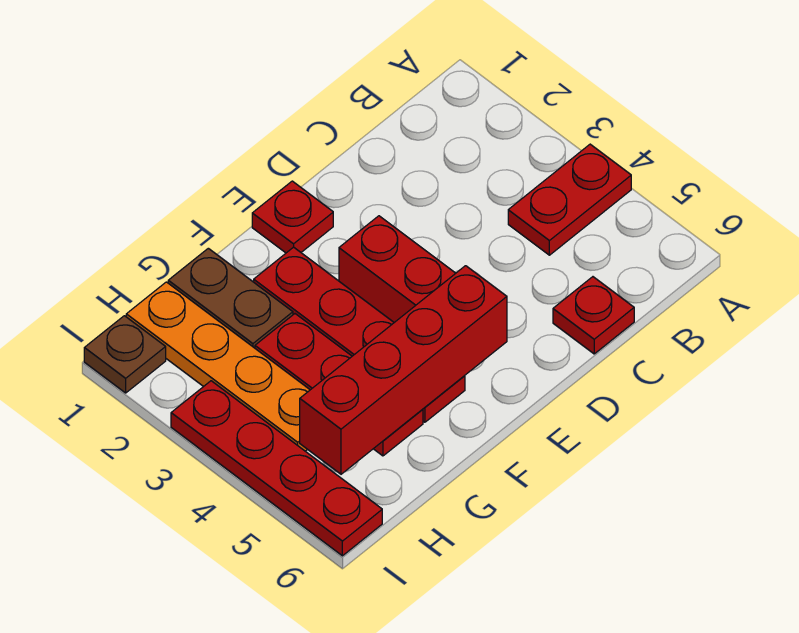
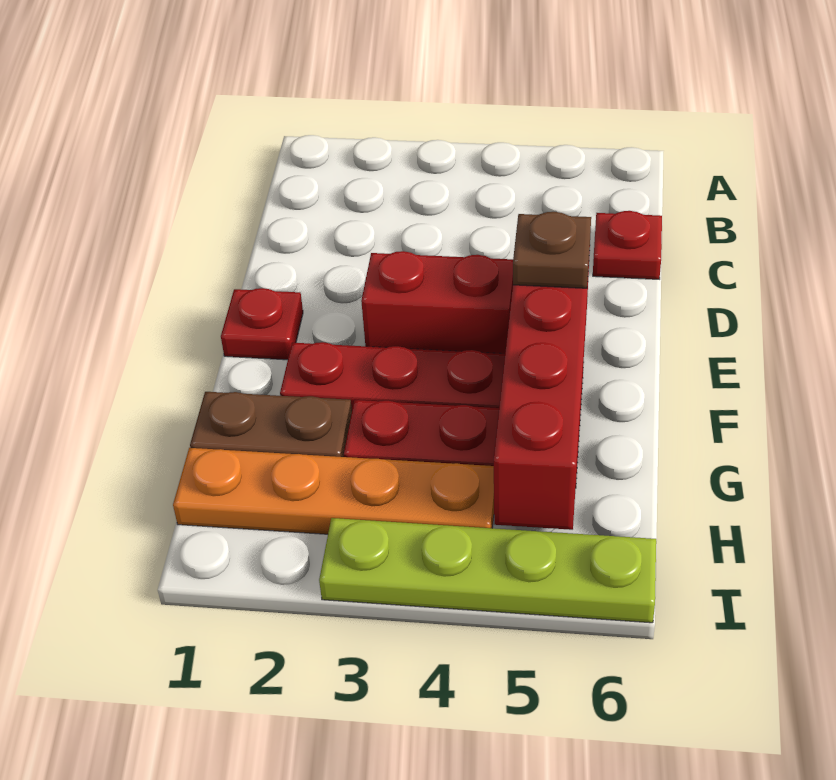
red 1x2 plate [508,144,631,255] -> none
brown 1x1 plate [84,316,166,393] -> brown 1x1 plate moved to [513,212,591,288]
red 1x4 plate [171,381,382,556] -> lime 1x4 plate [319,518,656,623]

